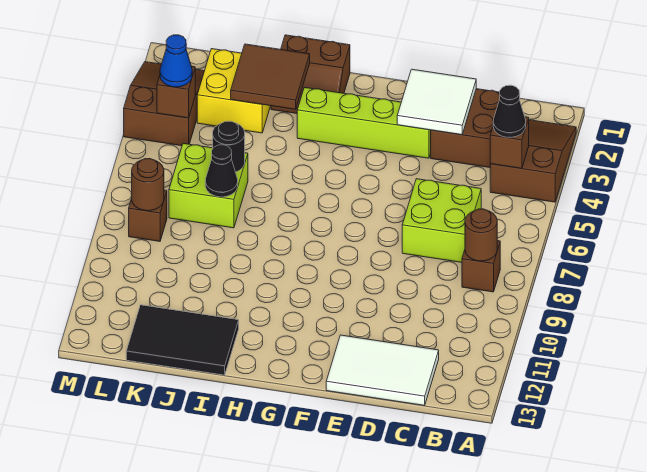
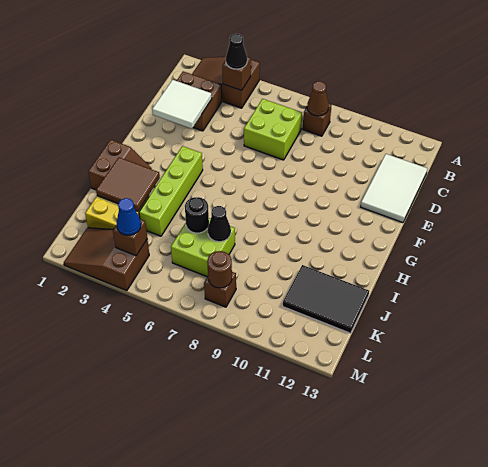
brown 1x1 round brick [465,209,497,261] -> brown 1x1 cone [307,81,329,116]
lime 1x4 brick [297,87,431,158] -> lime 1x4 brick moved to [139,146,203,236]
black 2x3 tile [126,305,239,375] -> black 2x3 tile turned to [283,265,369,333]

